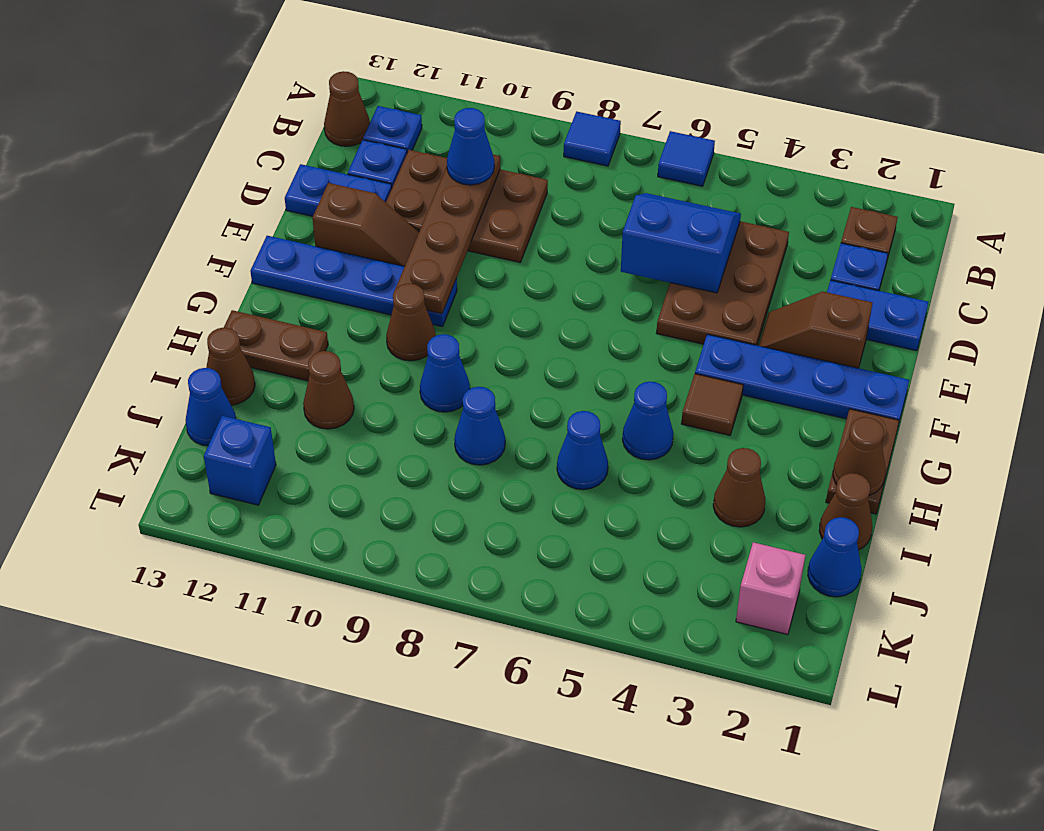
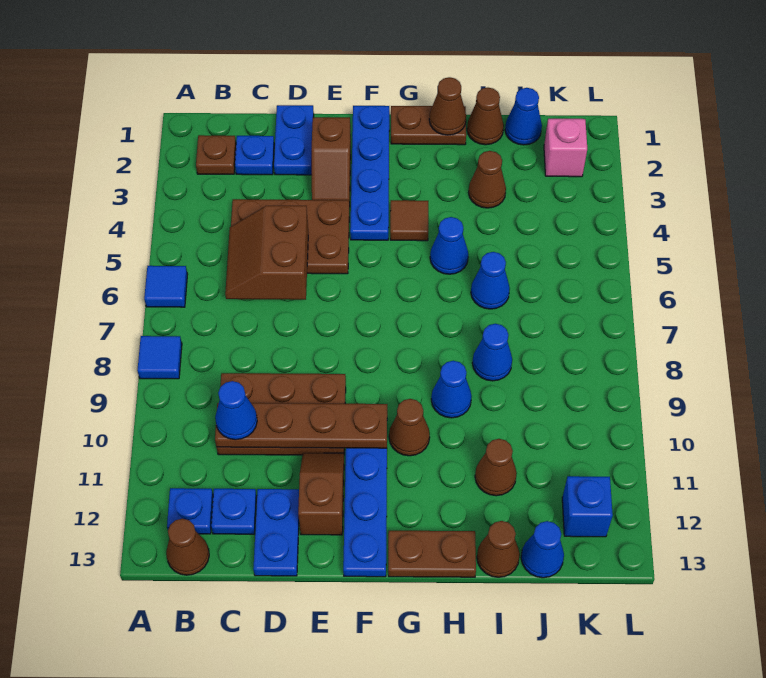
blue 2x2 slope [621,193,741,293] -> brown 2x2 slope [225,206,308,300]
brown 2x3 plate [386,150,548,262] -> brown 2x3 plate turned to [217,373,346,455]
brown 1x2 plate [224,310,328,381] -> brown 1x2 plate turned to [388,531,476,577]

